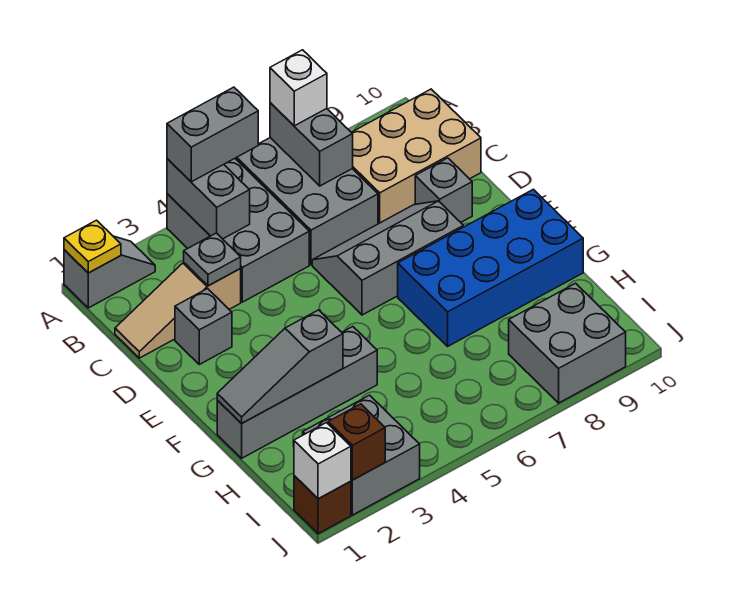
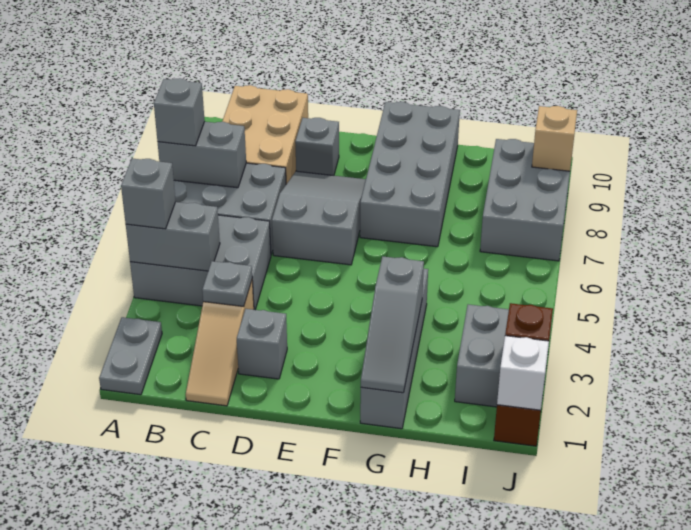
grey 1x2 slope [64,236,155,308] -> grey 1x2 plate [99,317,162,395]
yellow 1x1 plate [64,220,121,273] -> none
grey 1x2 brick [167,87,258,182] -> grey 1x1 brick [121,159,176,229]
white 1x1 brick [270,50,327,126] -> grey 1x1 brick [154,78,205,146]
grey 2x3 slope [312,201,463,315] -> grey 2x3 slope turned to [272,171,366,265]
blue 2x4 brick [398,189,583,346] -> grey 2x4 brick [360,102,460,247]
grey 2x2 brick [509,283,626,403] -> grey 2x3 brick [480,139,570,261]
none -> tan 1x1 brick [532,106,577,171]

